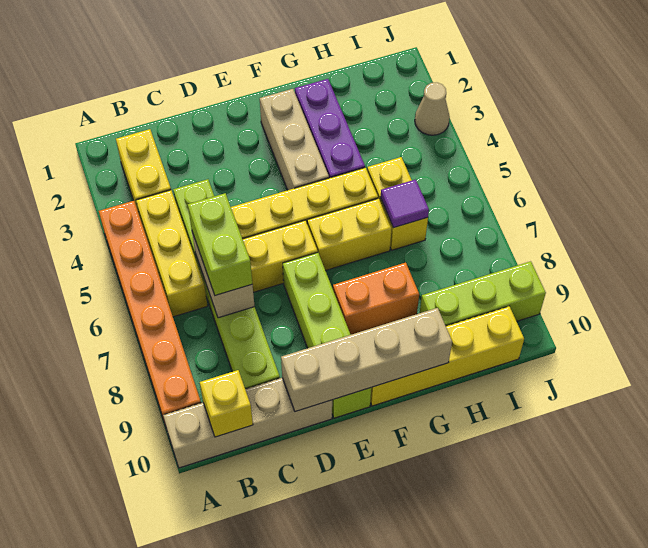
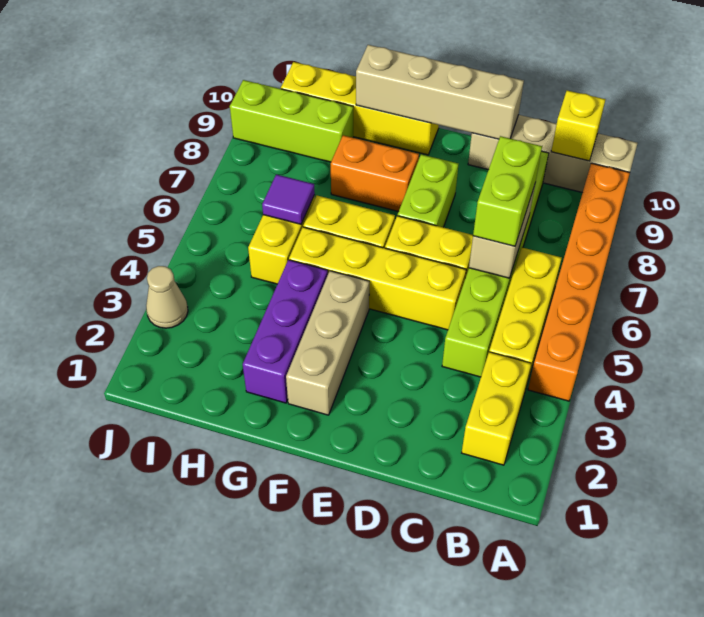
lime 1x4 brick [283,253,371,418] -> lime 1x2 brick [398,154,458,227]

